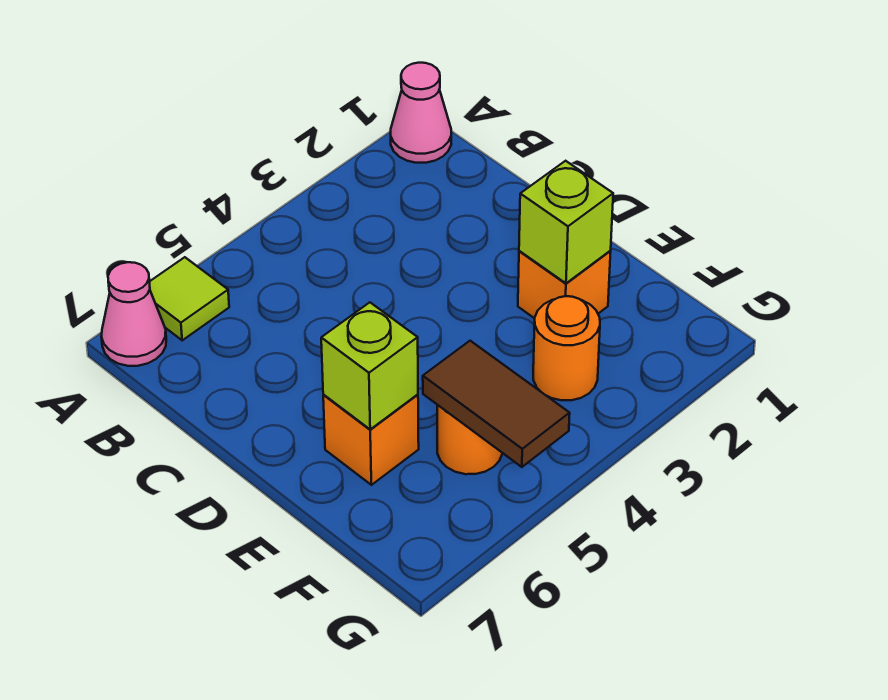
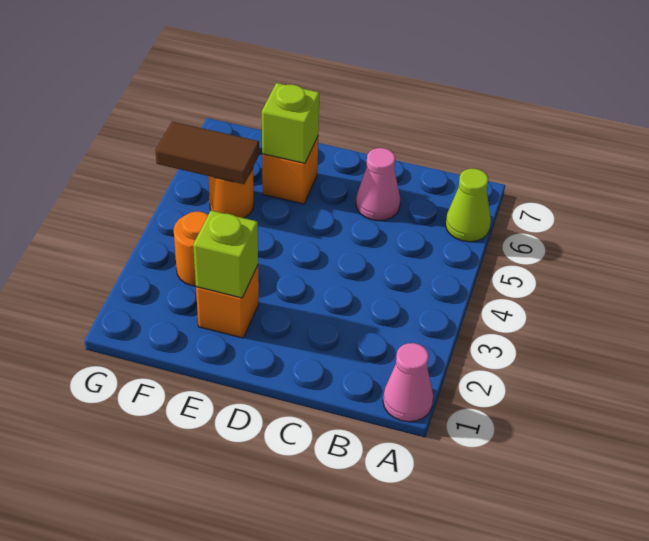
lime 1x1 tile [150,257,229,340] -> lime 1x1 cone [446,169,491,242]
pink 1x1 cone [101,262,166,366] -> pink 1x1 cone moved to [356,148,400,221]

